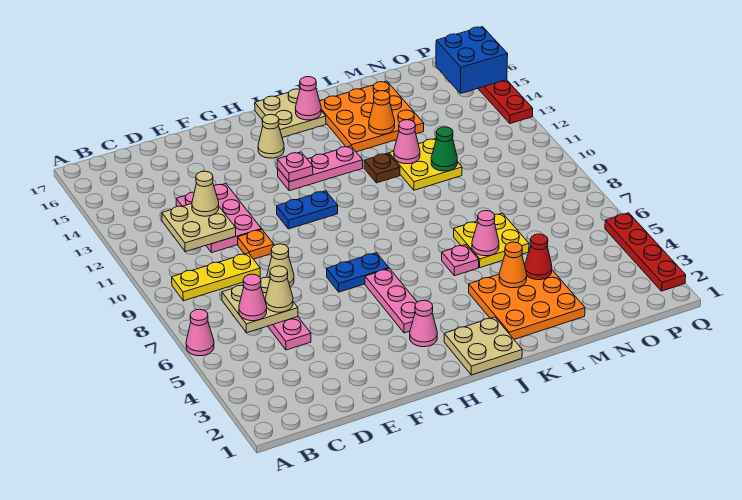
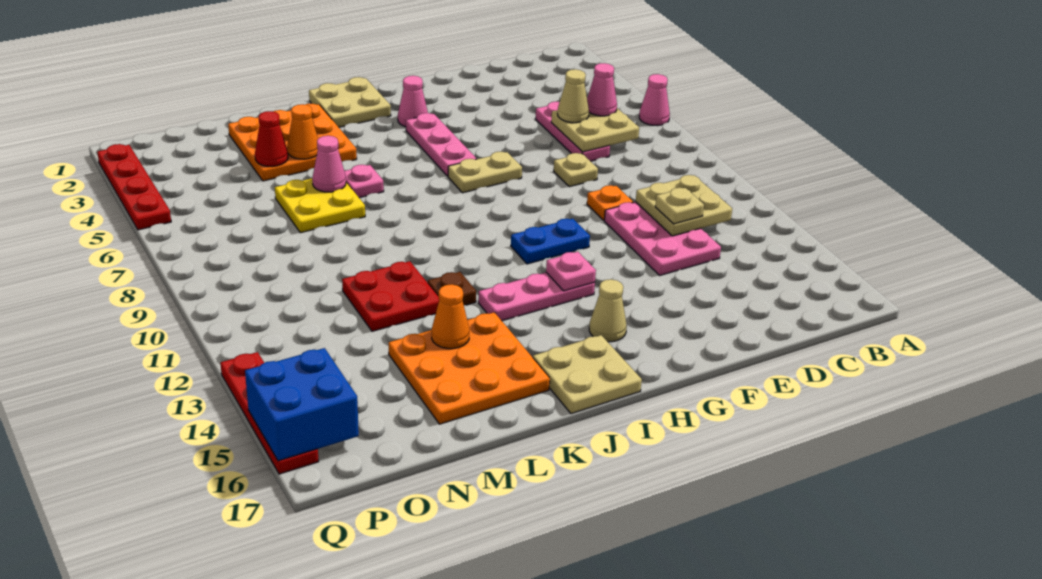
yellow 1x3 plate [172,253,260,301] -> none
tan 1x1 cone [192,171,219,216] -> tan 1x1 plate [655,188,704,224]
tan 1x1 cone [267,244,294,287] -> tan 1x1 plate [554,153,598,187]
blue 1x2 plate [326,253,389,292] -> tan 1x2 plate [448,152,522,193]
pink 1x1 cone [295,77,321,120] -> none
yellow 2x2 plate [389,139,462,190] -> red 2x2 plate [342,261,439,331]
pink 1x1 cone [394,120,420,164] -> none
green 1x1 cone [431,127,457,171] -> none

